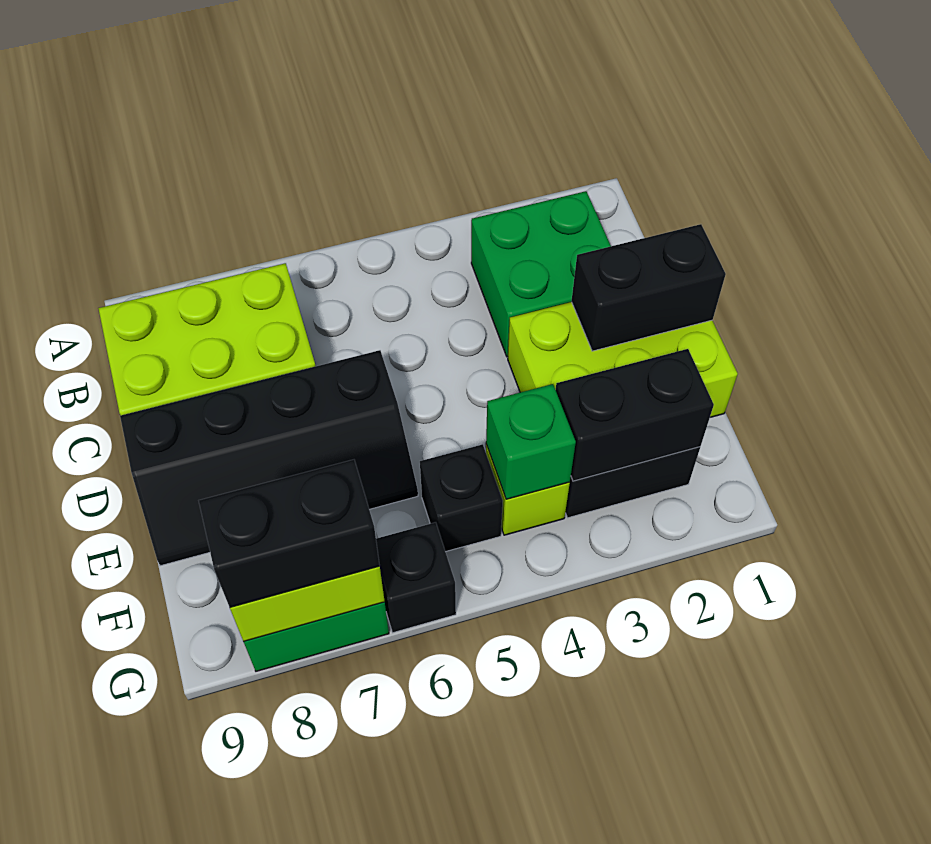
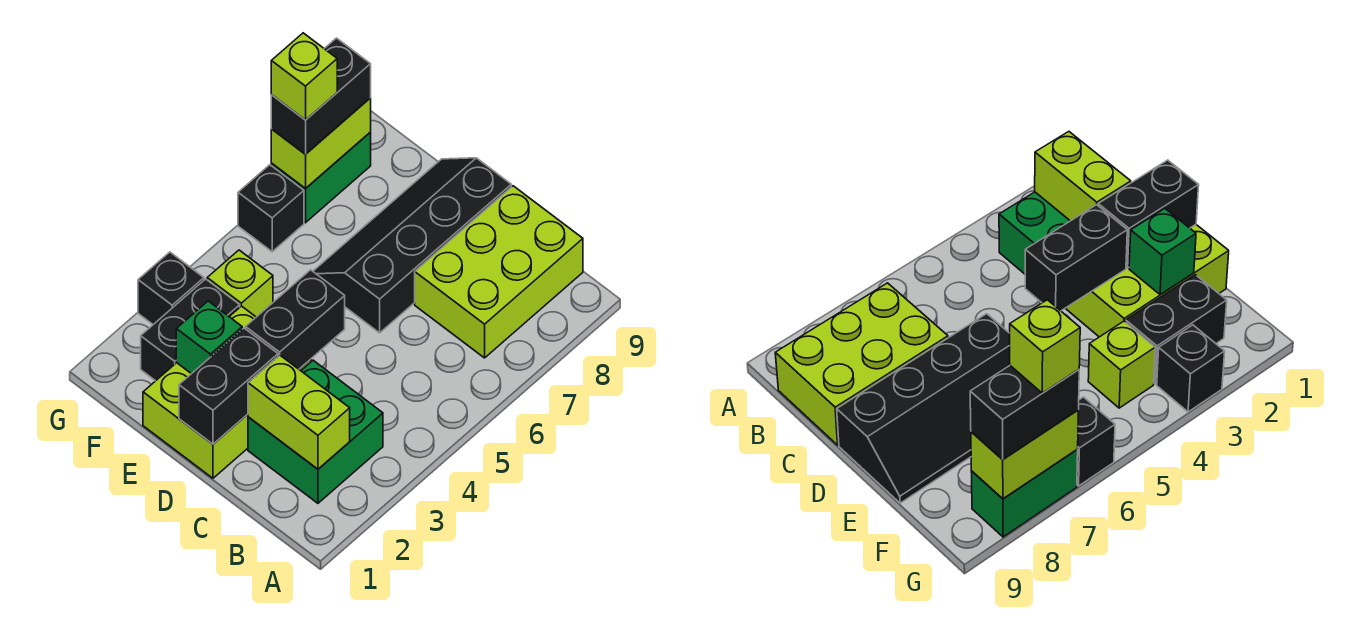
none -> lime 1x2 brick [248,355,350,469]
black 1x2 brick [556,349,714,481] -> black 1x2 brick moved to [246,270,345,369]
green 1x1 brick [486,384,576,499] -> green 1x1 brick moved to [176,301,242,374]
black 1x1 brick [420,444,503,552] -> black 1x1 brick moved to [138,252,204,324]
none -> lime 1x1 brick [271,33,337,120]

